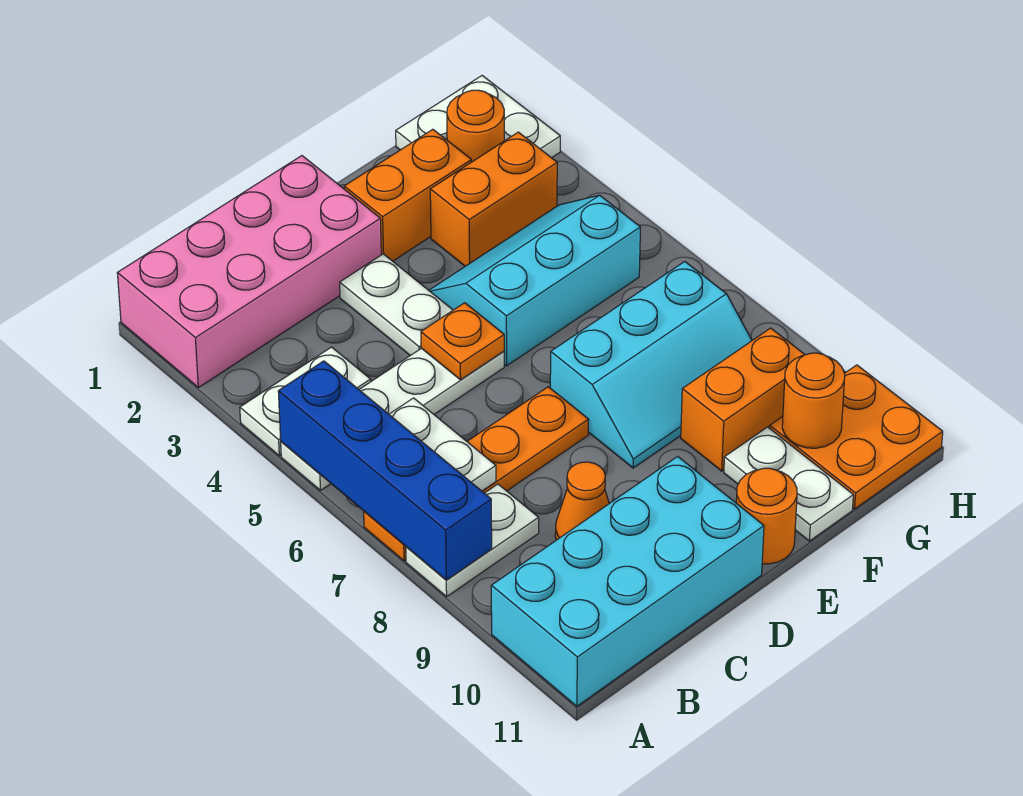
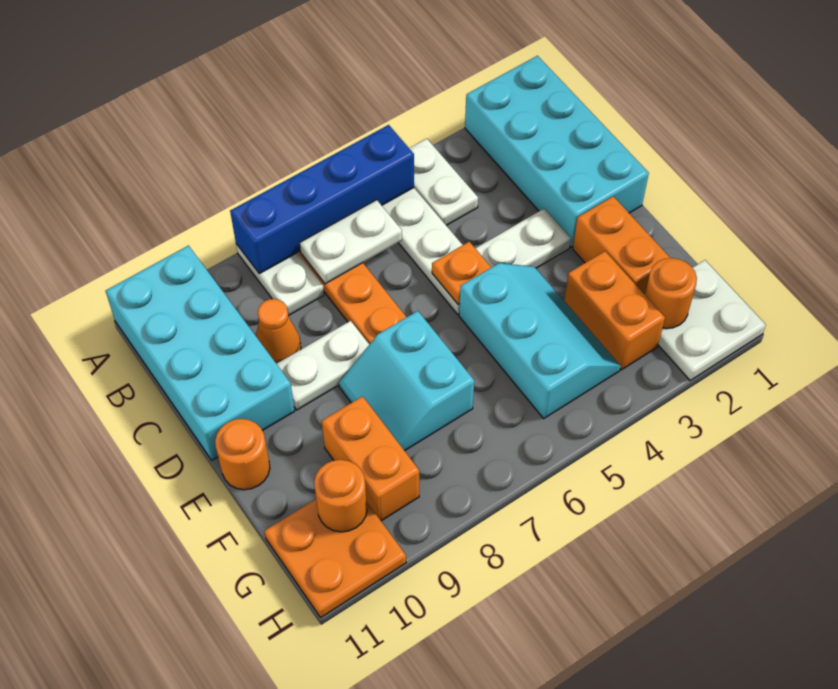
pink 2x4 brick [117,156,381,388] -> cyan 2x4 brick [465,56,649,247]
cyan 2x3 slope [550,261,752,468] -> cyan 2x2 slope [339,311,474,451]
white 1x2 plate [724,427,853,541] -> white 1x2 plate moved to [277,321,369,410]

